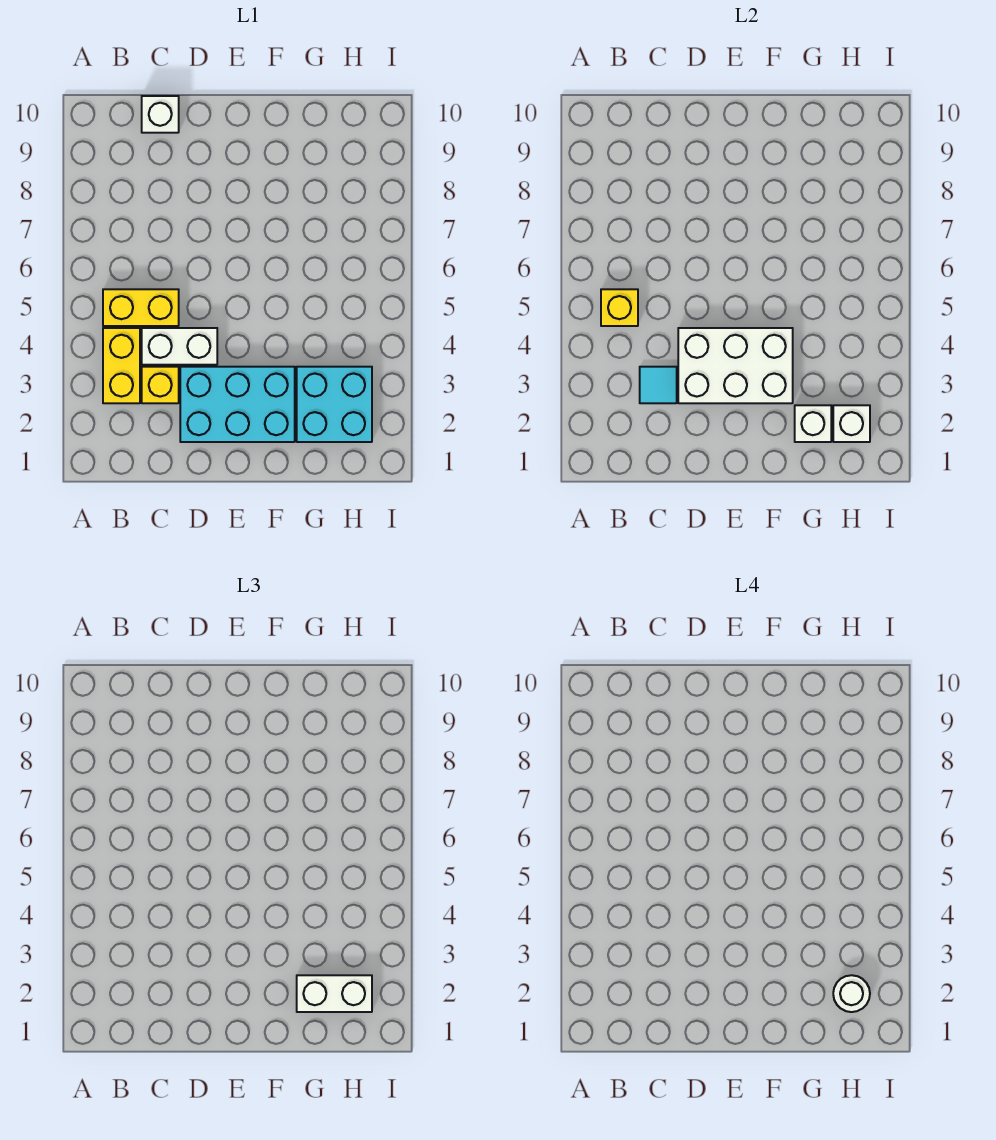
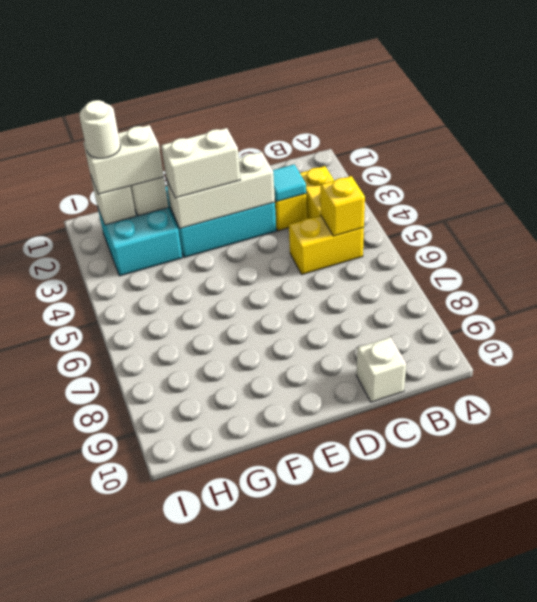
white 1x2 brick [142,328,217,365] -> white 1x2 brick moved to [161,128,240,198]
white 2x3 brick [678,328,793,403] -> white 1x3 brick [166,152,275,229]

